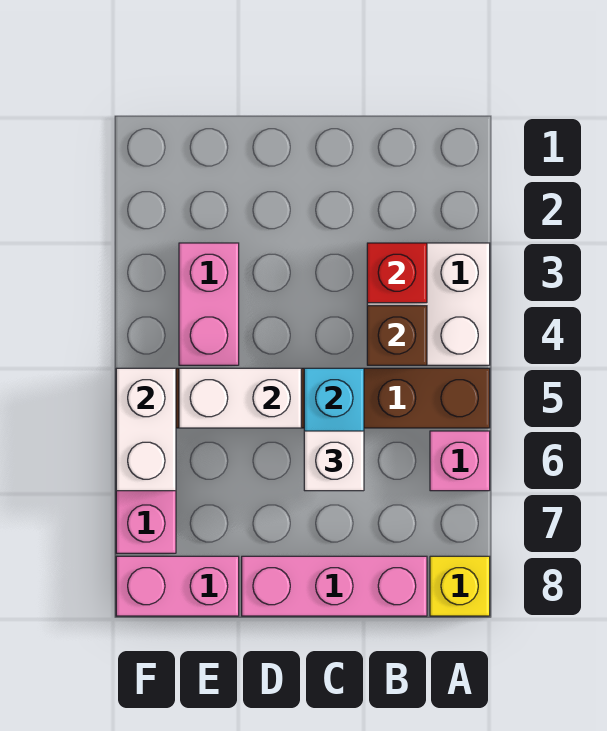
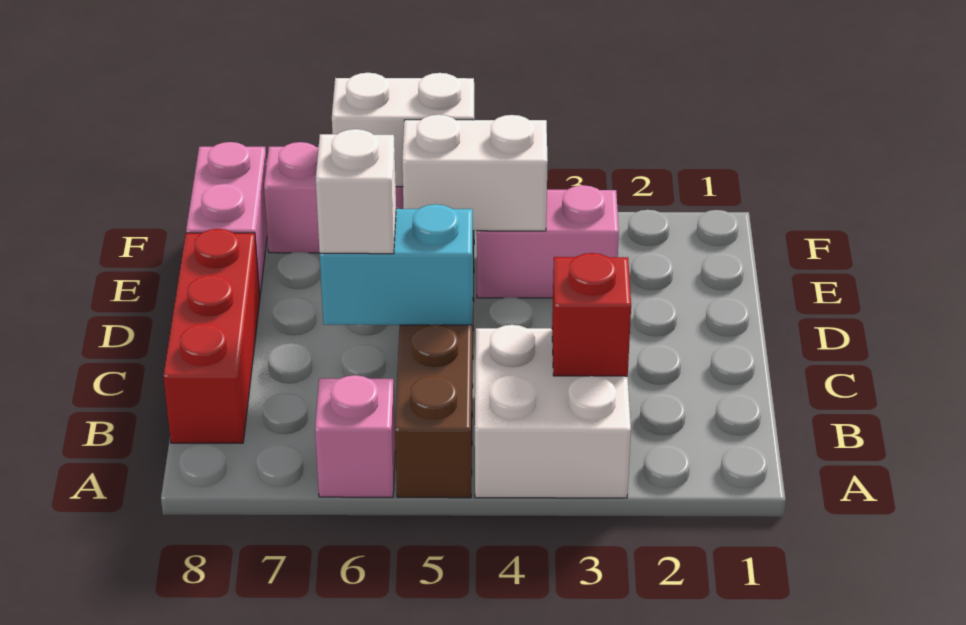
yellow 1x1 brick [430,556,490,616] -> none
brown 1x1 brick [367,306,427,365] -> none
pink 1x3 brick [242,556,427,616] -> red 1x3 brick [163,229,260,443]
white 1x2 brick [179,368,301,428] -> white 1x2 brick turned to [402,115,548,231]

